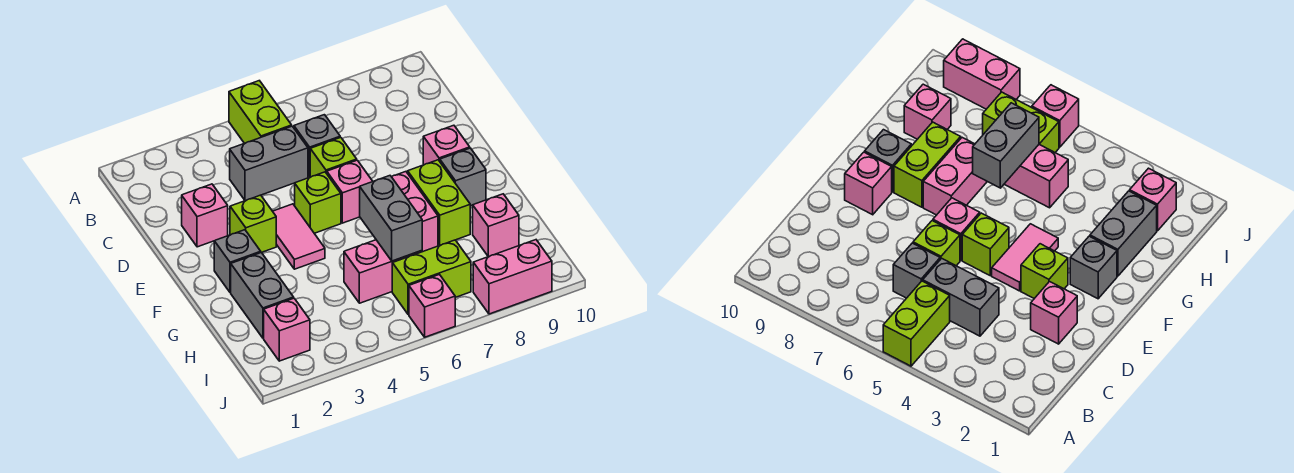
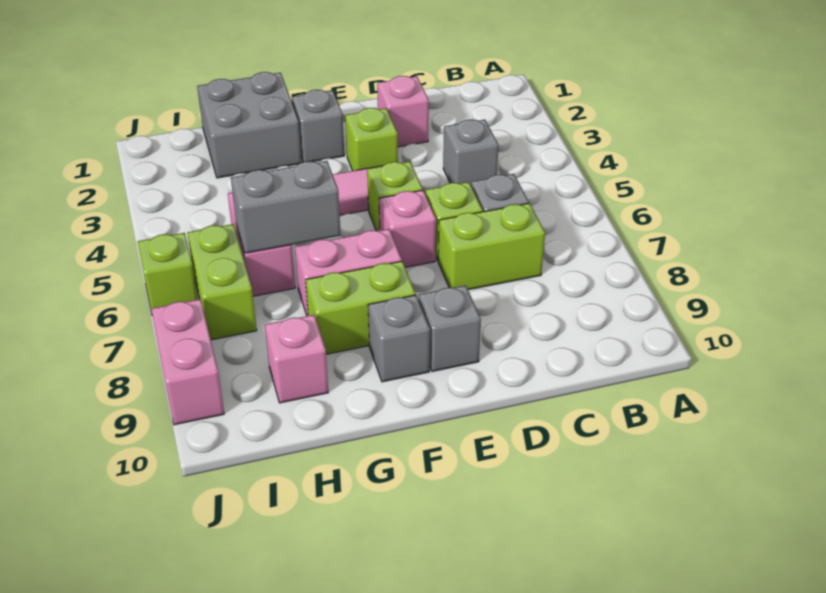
lime 1x2 brick [229,81,292,143] -> lime 1x2 brick moved to [438,203,545,290]
grey 1x2 brick [230,126,308,201] -> grey 1x1 brick [443,119,499,185]
pink 1x1 brick [423,125,470,165] -> grey 1x1 brick [419,285,481,372]
grey 1x2 brick [231,253,294,338] -> grey 2x2 brick [197,72,302,178]
pink 1x1 brick [264,298,310,361] -> none
pink 1x1 brick [409,275,455,337] -> lime 1x1 brick [138,233,198,314]

